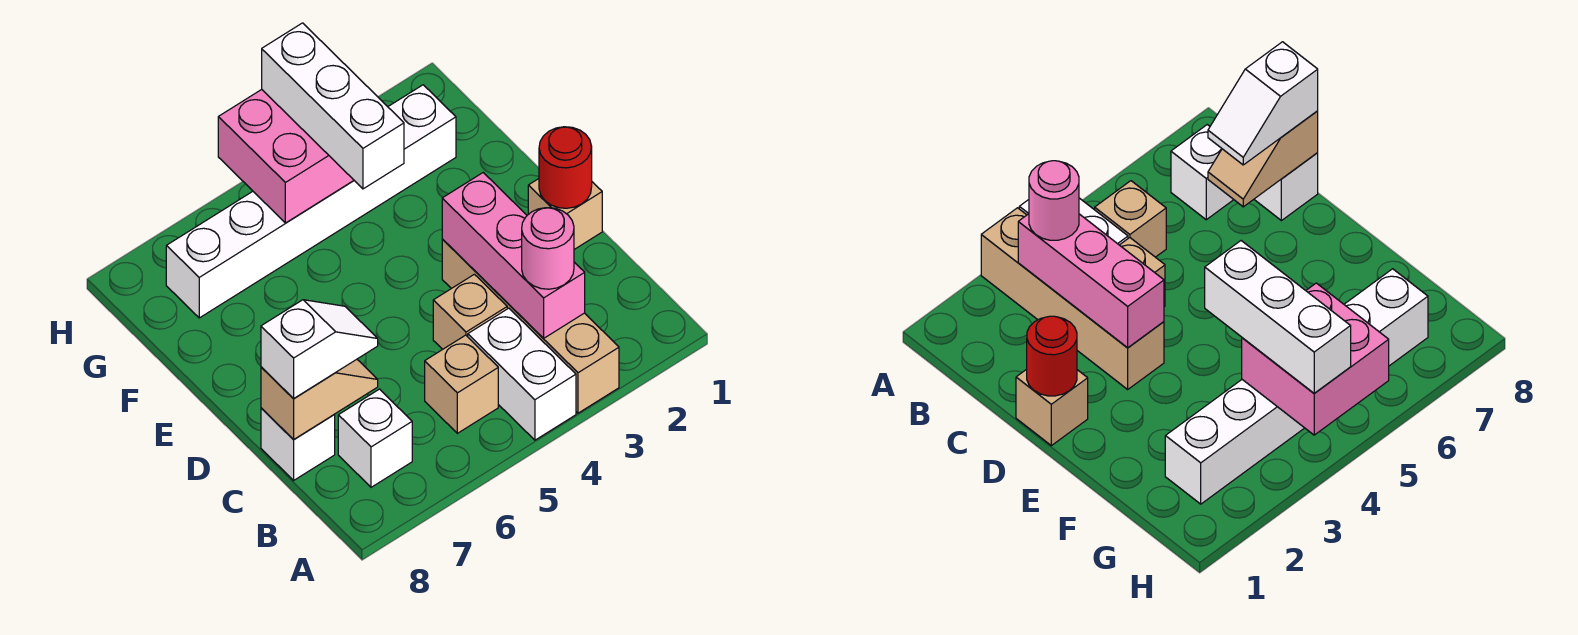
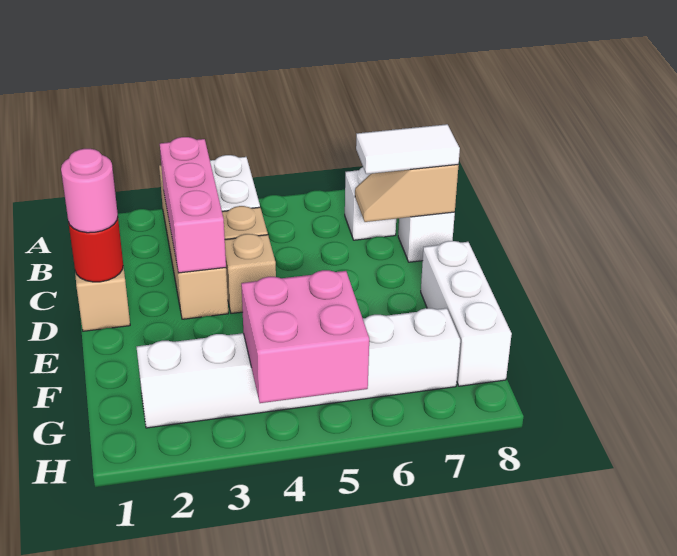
pink 1x1 round brick [522,208,574,289] -> pink 1x1 round brick moved to [61,149,118,233]
tan 1x1 brick [425,335,498,433] -> tan 1x1 brick moved to [225,234,276,314]
white 1x2 slope [261,300,378,399] -> white 1x2 tile [356,124,460,174]
white 1x3 brick [262,23,404,189] -> white 1x3 brick moved to [421,241,512,386]

